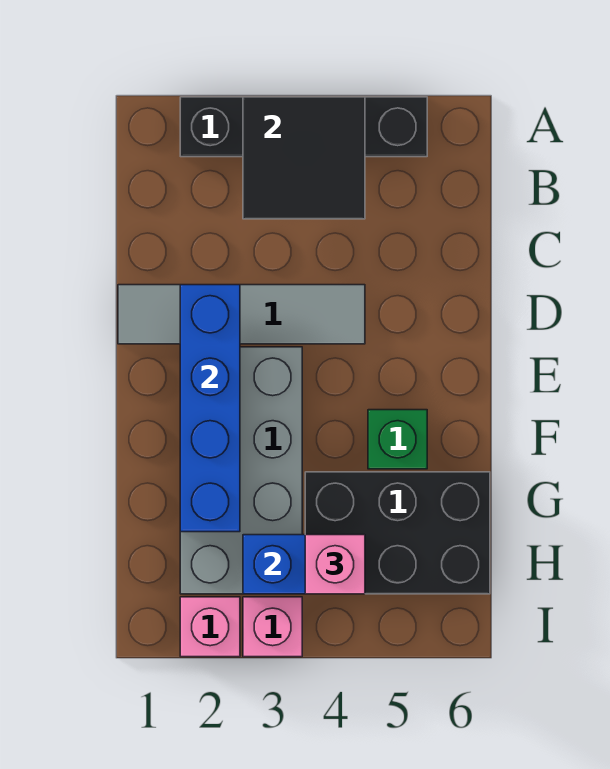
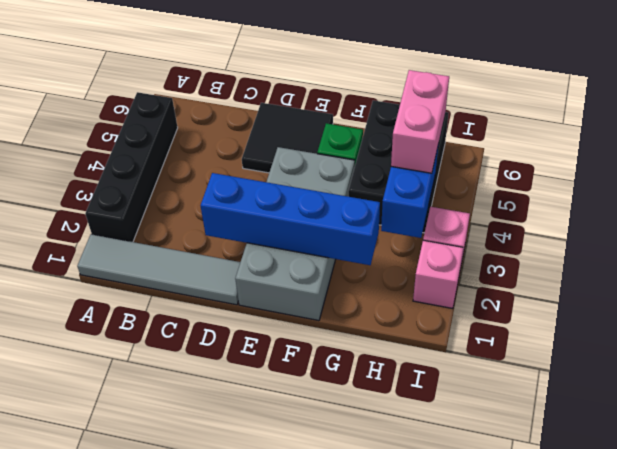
black 2x2 tile [243,97,365,219] -> black 2x2 tile moved to [242,103,333,173]
grey 1x4 tile [118,285,365,344] -> grey 1x4 tile turned to [77,234,240,305]
grey 2x4 brick [180,347,302,594] -> grey 2x4 brick turned to [235,147,355,321]
pink 1x1 brick [305,535,365,594] -> pink 1x2 brick [391,70,449,173]

